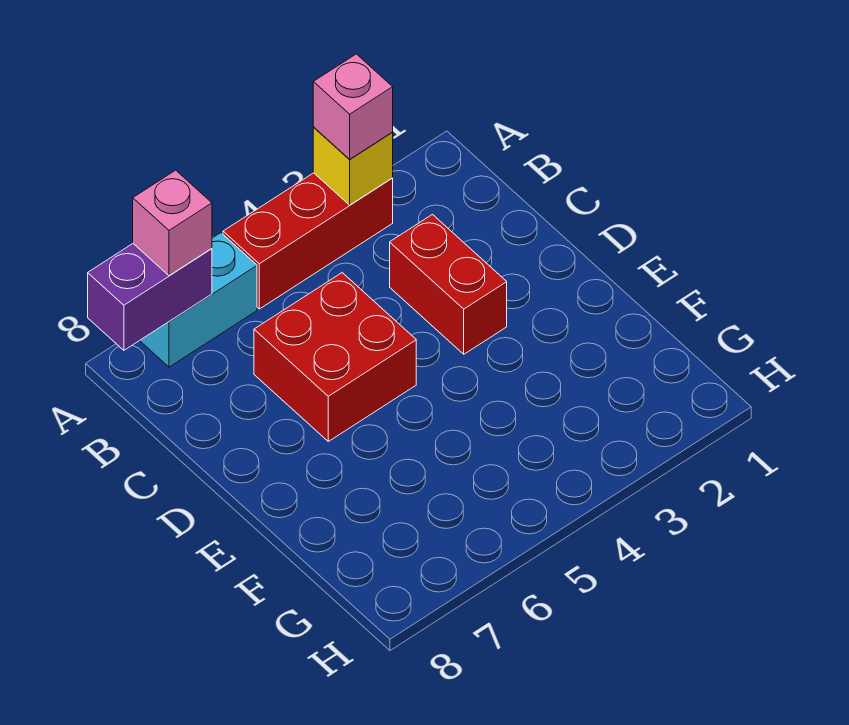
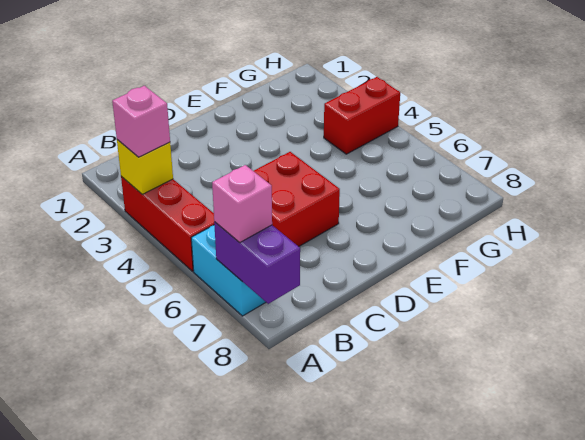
red 1x2 brick [390,215,507,354] -> red 1x2 brick moved to [324,77,400,154]

